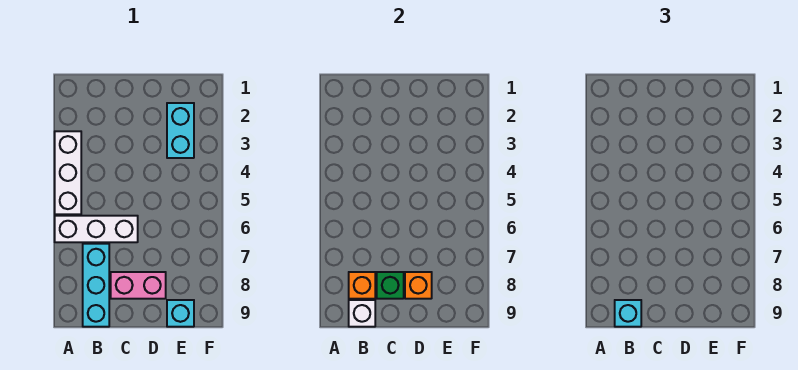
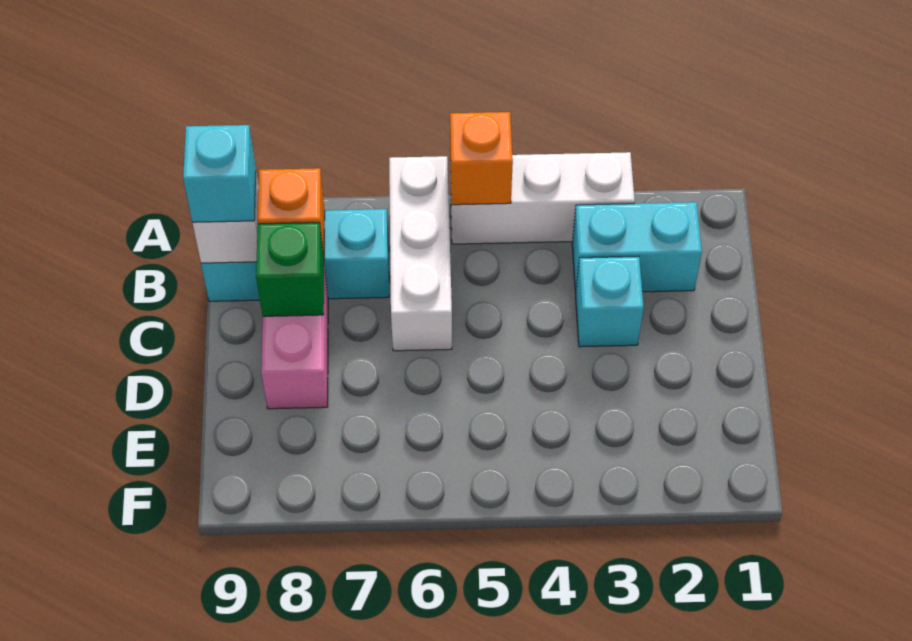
orange 1x1 brick [405,272,432,299] -> orange 1x1 brick moved to [450,112,513,205]
cyan 1x2 brick [167,103,194,158] -> cyan 1x2 brick moved to [572,202,702,293]
cyan 1x1 brick [167,300,194,327] -> cyan 1x1 brick moved to [576,256,644,347]

